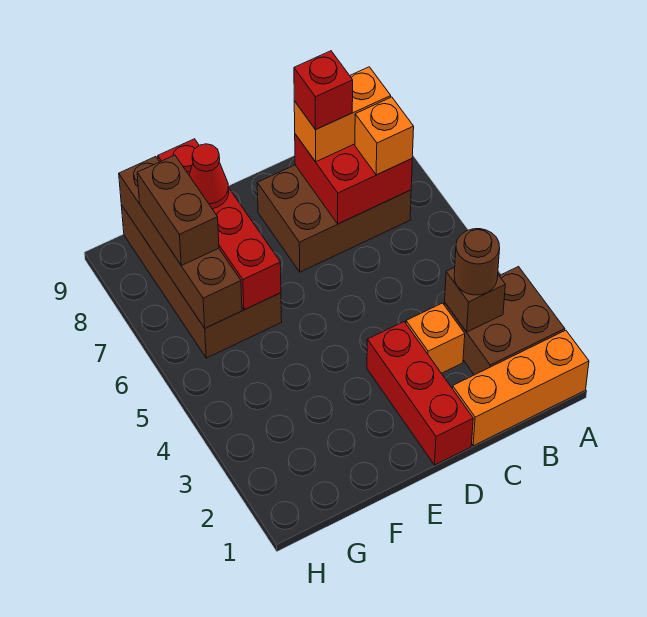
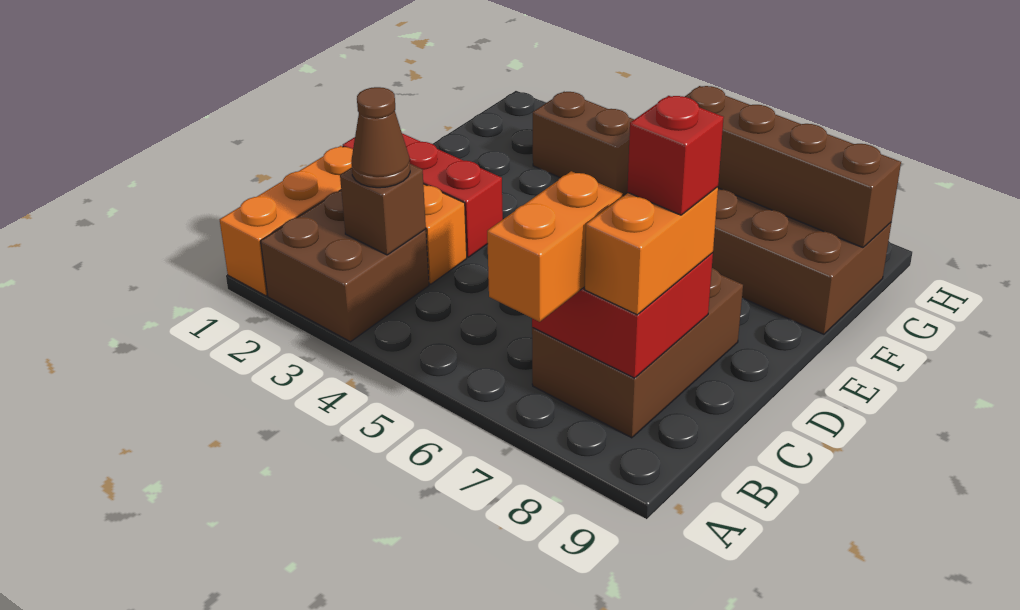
brown 1x1 round brick [454,229,500,295] -> brown 1x1 cone [351,87,410,188]
orange 1x1 brick [355,97,414,175] -> orange 1x2 brick [487,171,623,322]
red 1x4 brick [158,139,281,310] -> none
red 1x1 cone [189,144,229,209] -> none
brown 1x2 brick [137,155,219,265] -> brown 1x2 brick moved to [533,92,634,196]

